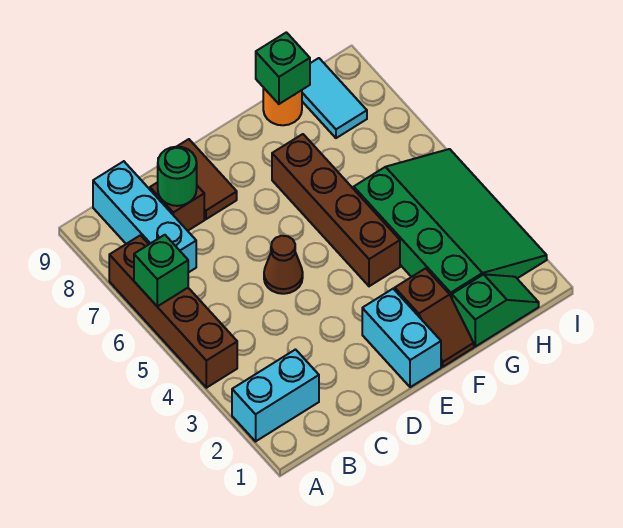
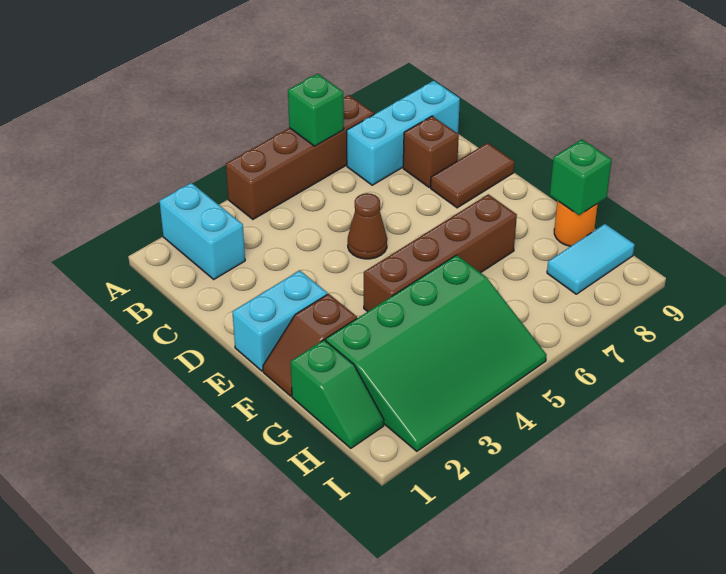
green 1x1 round brick [158,147,197,206] -> none

